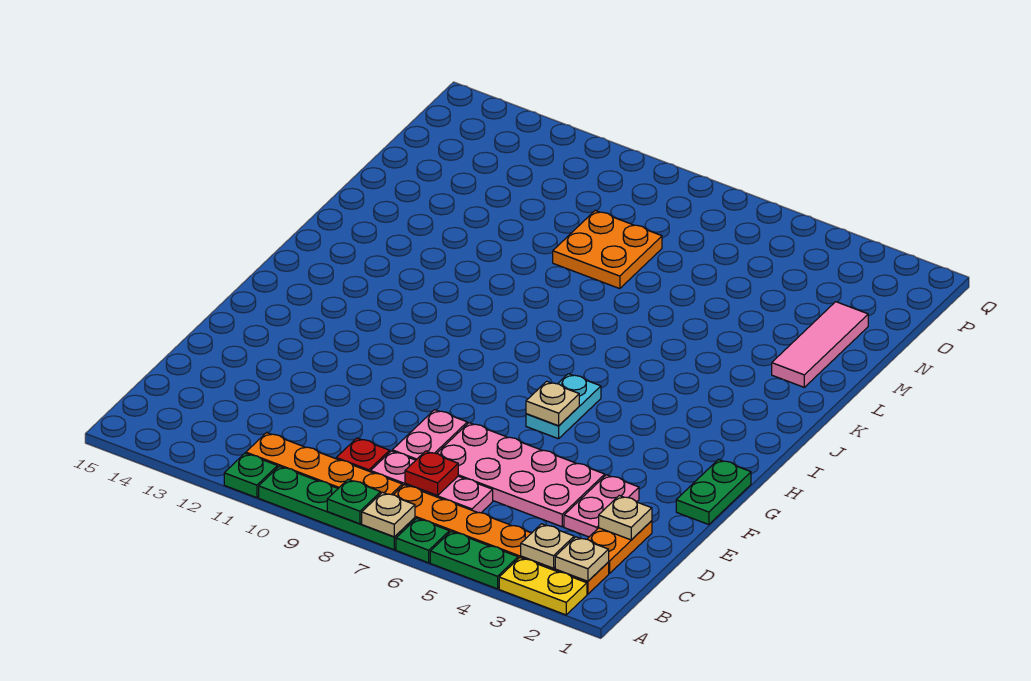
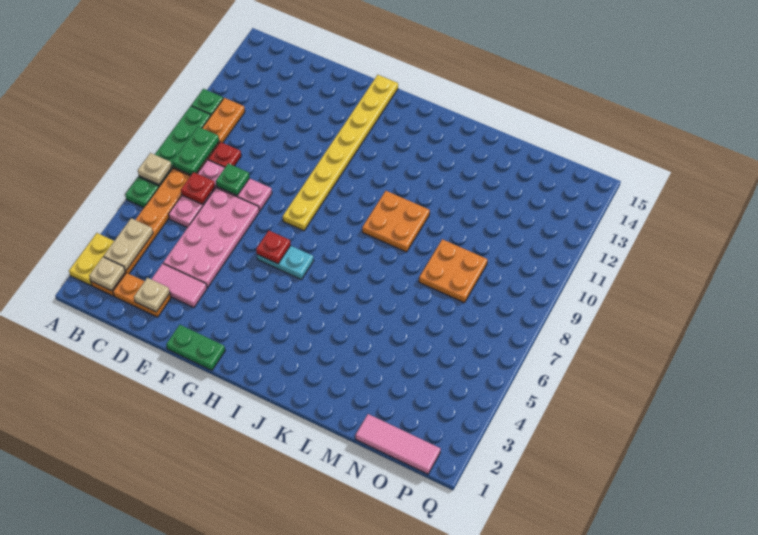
green 1x2 plate [430,531,518,589] -> green 1x2 plate moved to [173,127,219,175]
green 1x1 plate [327,479,381,524] -> green 1x1 plate moved to [216,163,249,195]
tan 1x1 plate [521,524,574,568] -> tan 1x2 plate [104,218,153,271]
pink 1x2 plate [564,475,639,537] -> pink 1x2 tile [151,263,207,308]
tan 1x1 plate [526,381,579,426] -> red 1x1 plate [256,231,291,264]
none -> yellow 1x8 plate [283,75,398,231]
none -> orange 2x2 plate [362,191,430,252]
pink 1x3 tile [772,302,868,387] -> pink 1x3 tile moved to [355,414,440,474]

